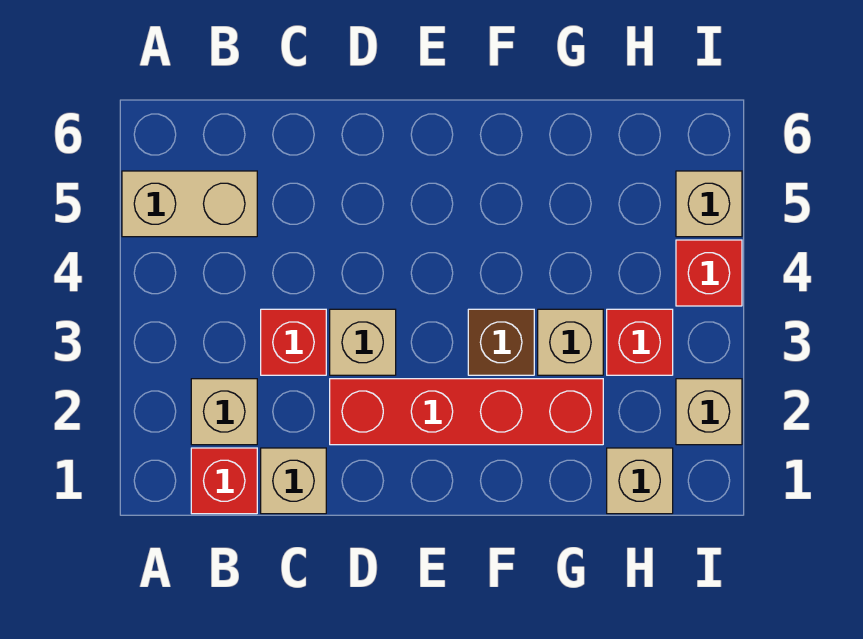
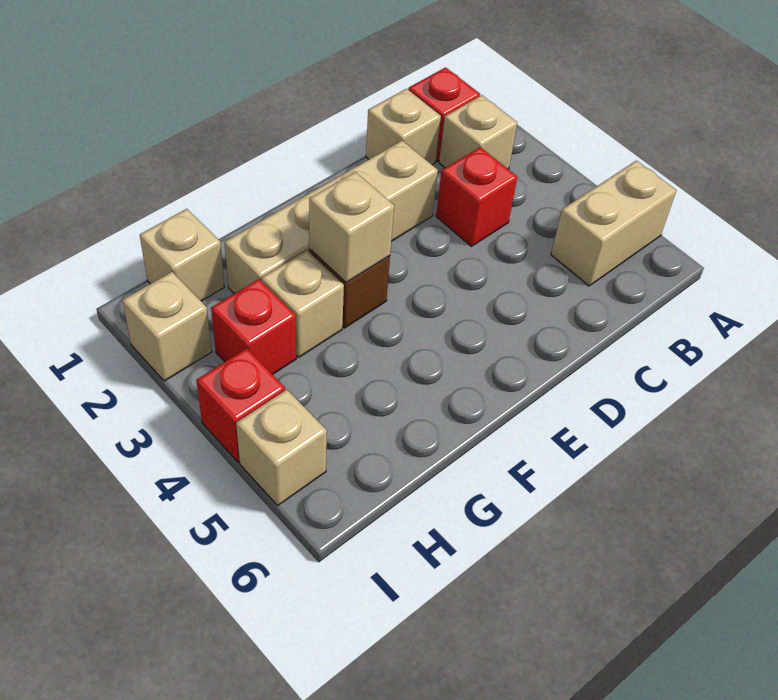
red 1x4 brick [330,379,603,445] -> tan 1x4 brick [225,141,438,294]
tan 1x1 brick [330,309,396,375] -> tan 1x1 brick moved to [309,172,394,283]

